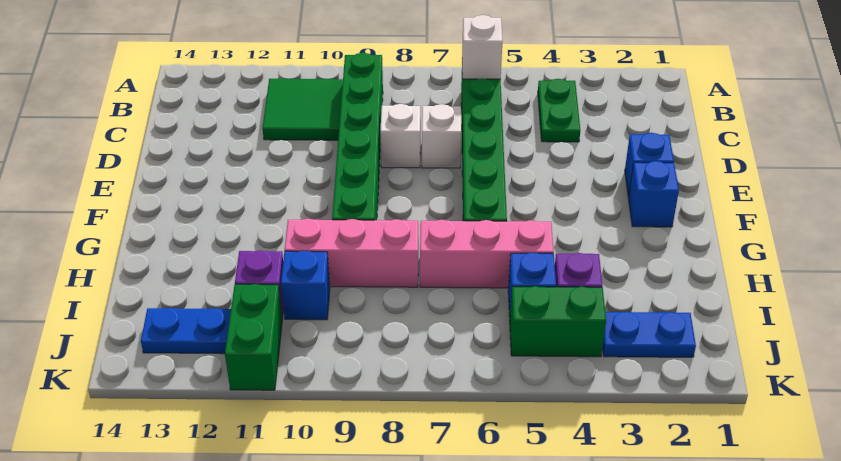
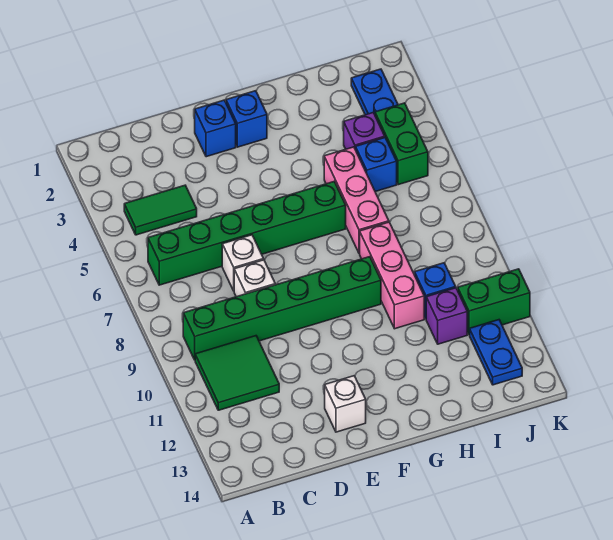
green 1x2 plate [538,79,580,142] -> green 1x2 tile [124,185,197,235]
white 1x1 brick [462,15,502,79] -> white 1x1 brick moved to [325,376,366,432]

